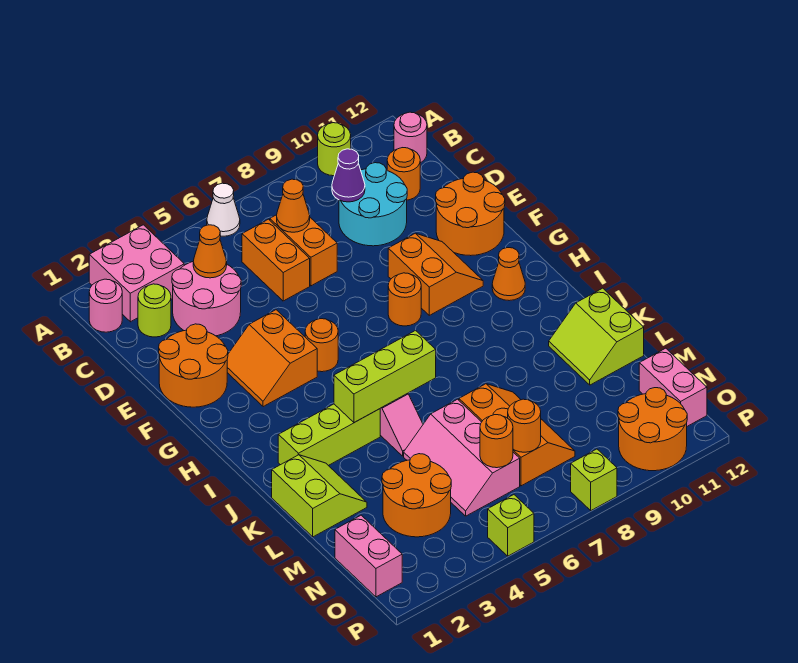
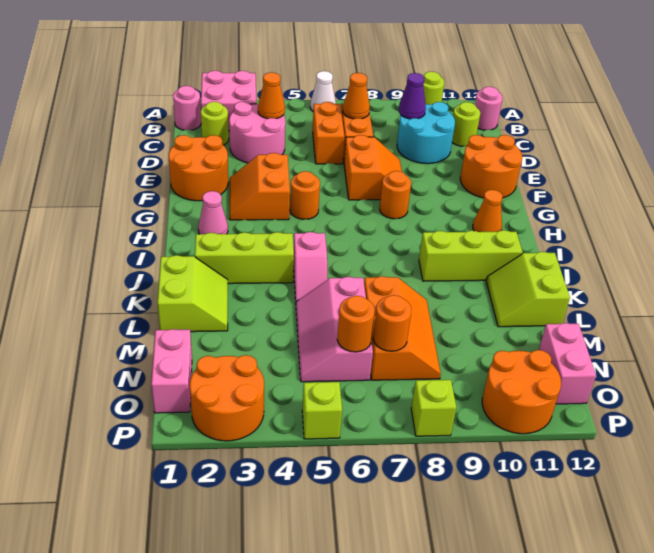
orange 1x1 round brick [387,148,420,200] -> lime 1x1 round brick [452,102,480,146]
orange 2x2 slope [388,233,483,315] -> orange 2x2 slope moved to [344,135,402,200]
none -> pink 1x1 cone [198,191,228,234]
lime 1x3 brick [334,330,436,423] -> lime 1x3 brick moved to [419,230,522,281]
orange 2x2 round brick [382,454,451,537] -> orange 2x2 round brick moved to [190,355,264,441]

